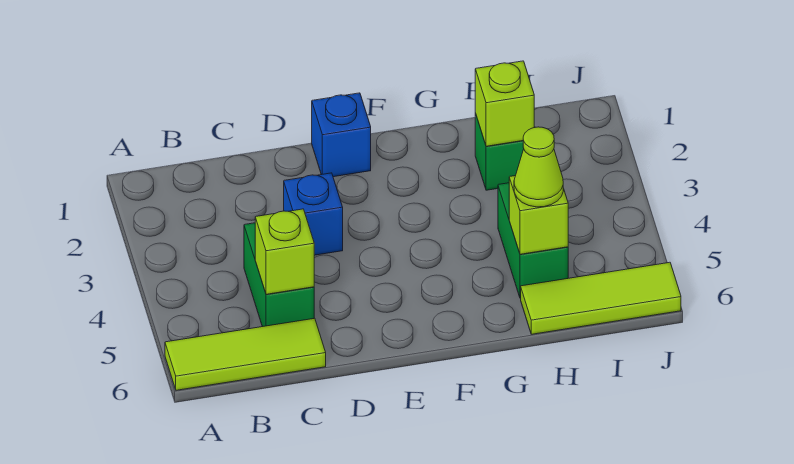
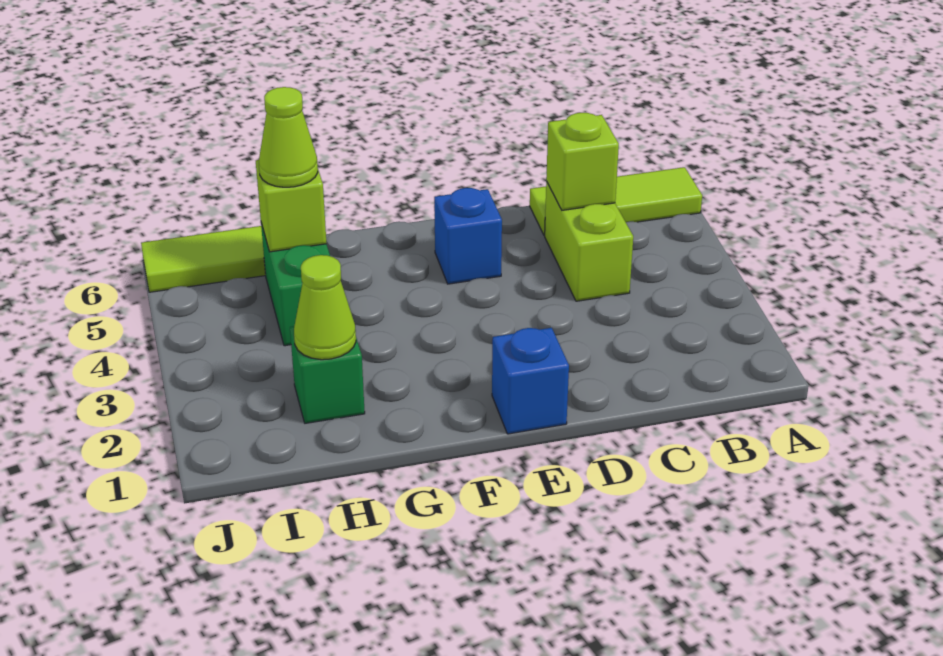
green 1x2 brick [244,223,314,327] -> lime 1x2 brick [545,181,633,301]
blue 1x1 brick [284,173,343,255] -> blue 1x1 brick moved to [434,188,502,284]
lime 1x1 brick [475,61,534,146] -> lime 1x1 cone [294,255,356,360]

